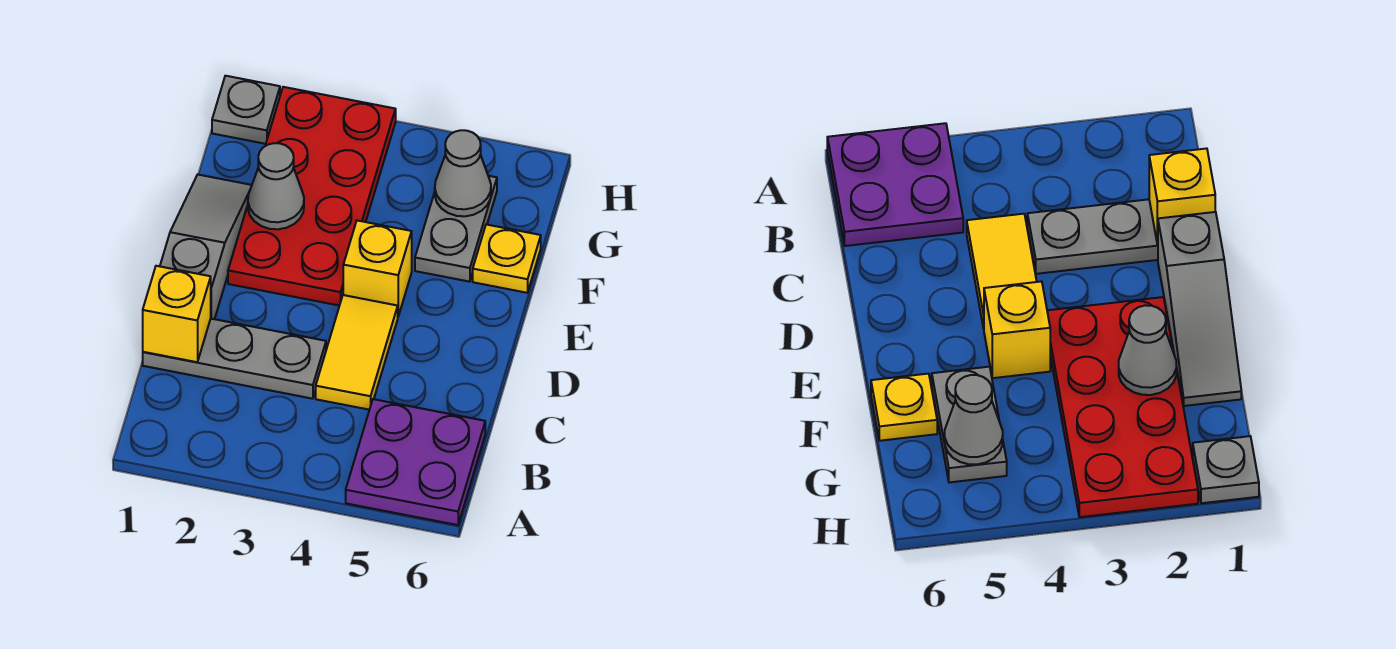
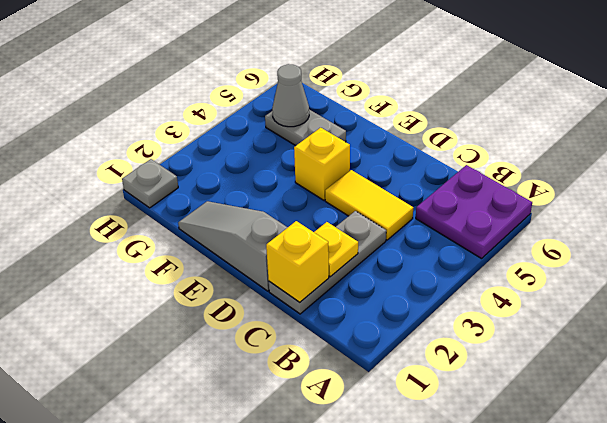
red 2x4 plate [228,87,396,306] -> none
grey 1x1 cone [248,143,304,229] -> none
yellow 1x1 plate [473,224,541,293] -> yellow 1x1 plate moved to [314,222,358,277]

